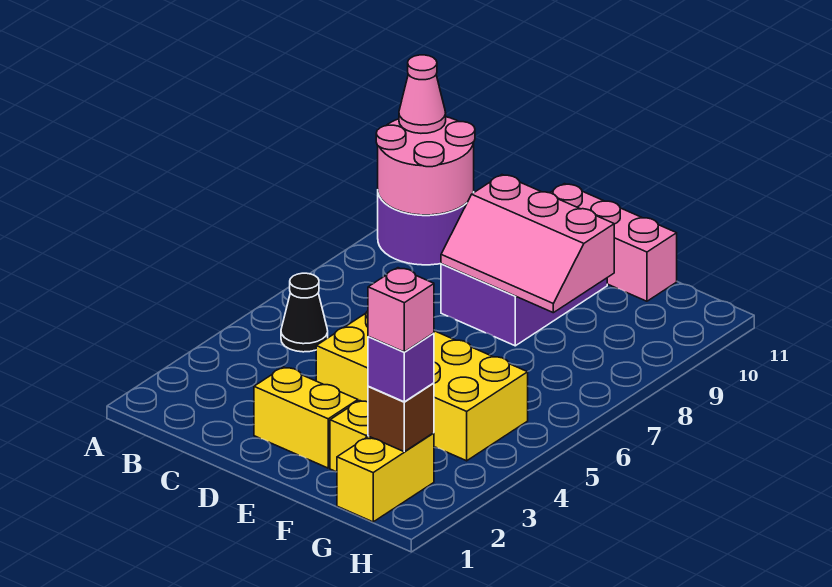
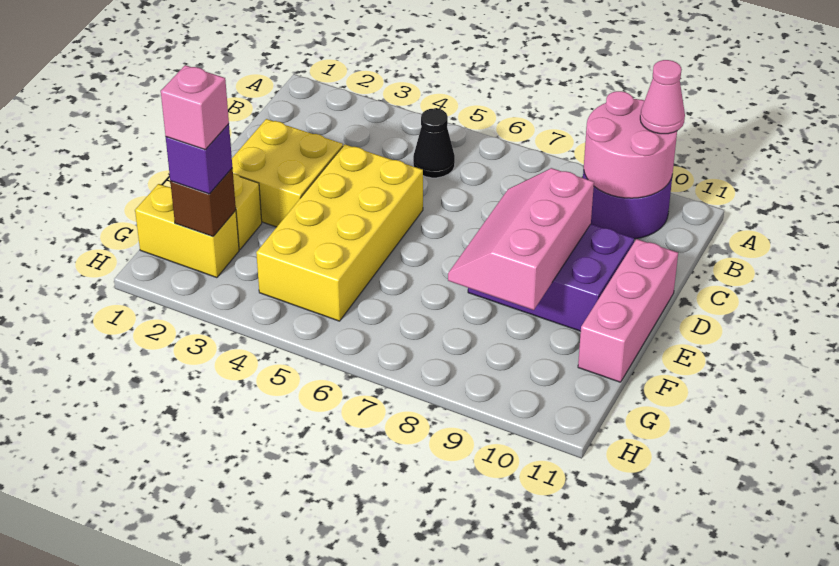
yellow 1x2 brick [254,367,358,468] -> yellow 2x2 brick [232,119,343,227]

